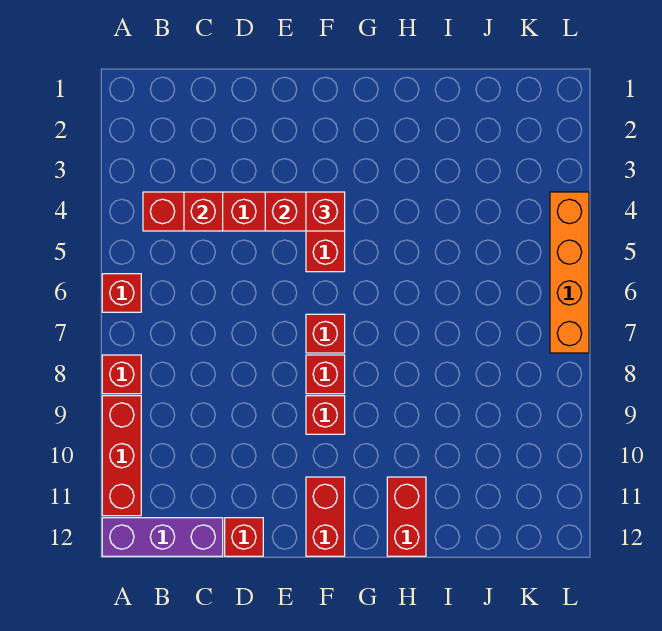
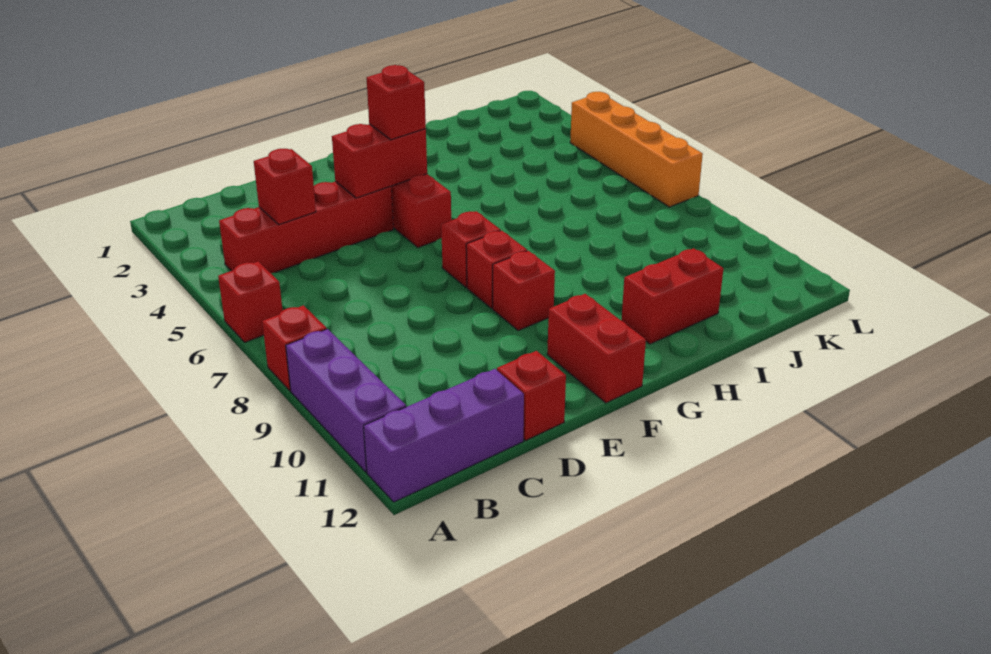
red 1x3 brick [102,396,141,516] -> purple 1x3 brick [286,329,406,472]
red 1x2 brick [387,477,426,556] -> red 1x2 brick turned to [622,248,723,344]

